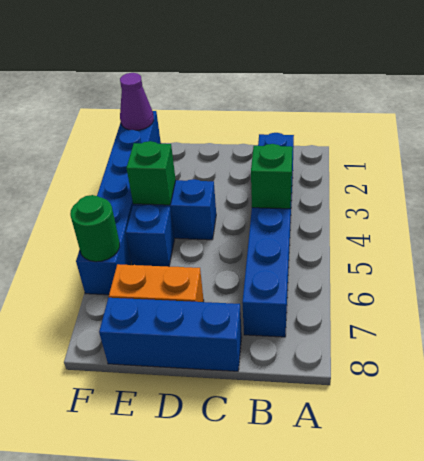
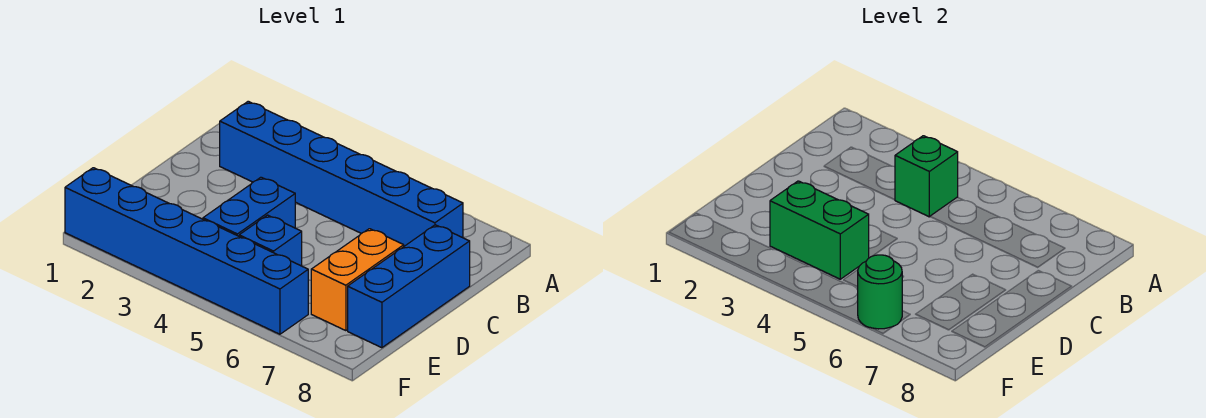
green 1x1 brick [127,141,176,205] -> green 1x2 brick [770,181,869,279]
purple 1x1 cone [120,73,154,130] -> none

